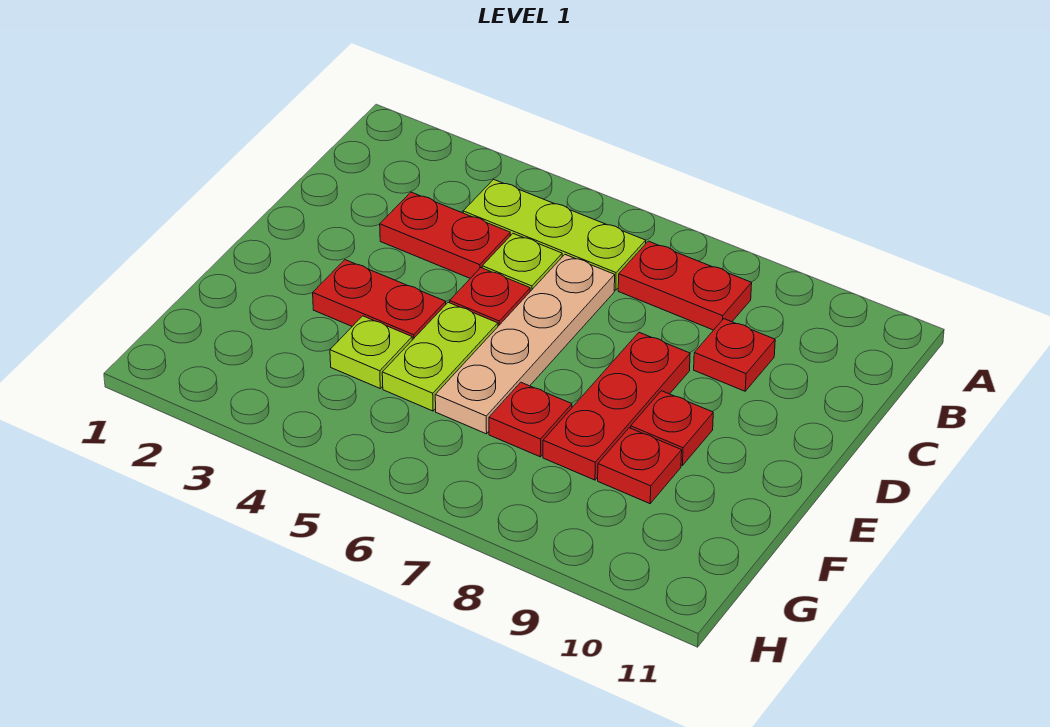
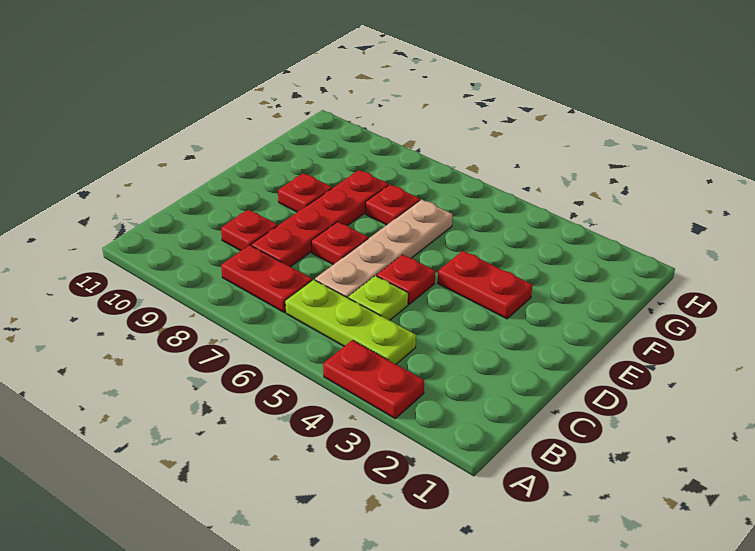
red 1x2 plate [380,192,510,278] -> red 1x2 plate moved to [323,340,424,419]
red 1x3 plate [543,332,690,480] -> red 1x4 plate [251,170,388,267]
lime 1x2 plate [382,302,498,411] -> none
lime 1x1 plate [330,316,412,388] -> none
red 1x1 plate [598,428,682,504] -> red 1x1 plate moved to [311,222,368,265]

